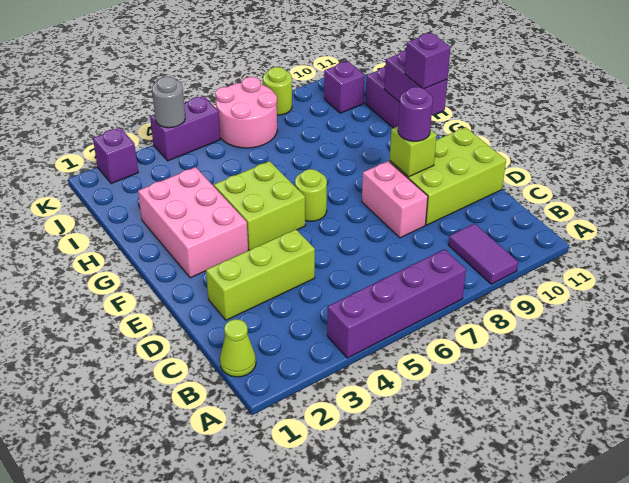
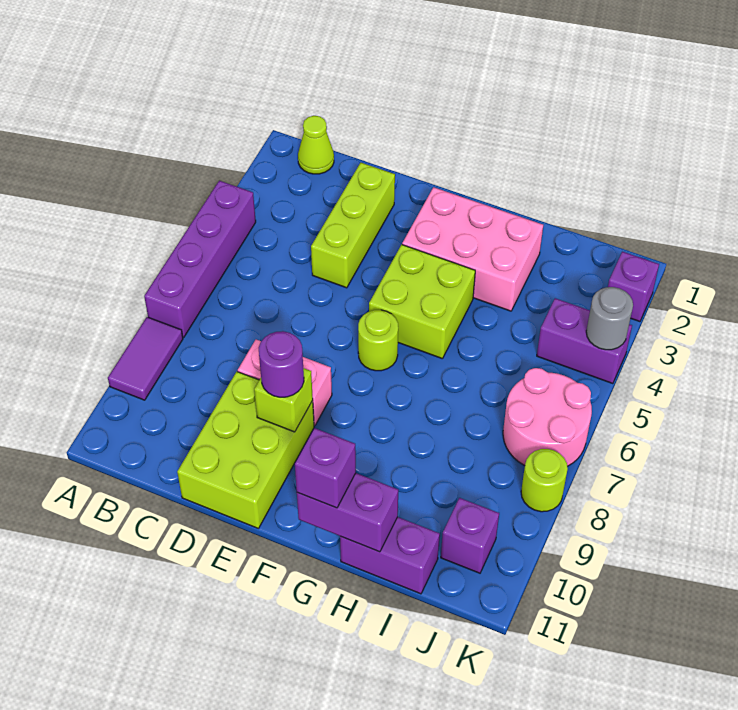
purple 1x2 tile [448,224,518,284] -> purple 1x2 tile turned to [108,317,183,400]
purple 1x2 brick [150,96,220,161] -> purple 1x2 brick turned to [537,298,632,384]

